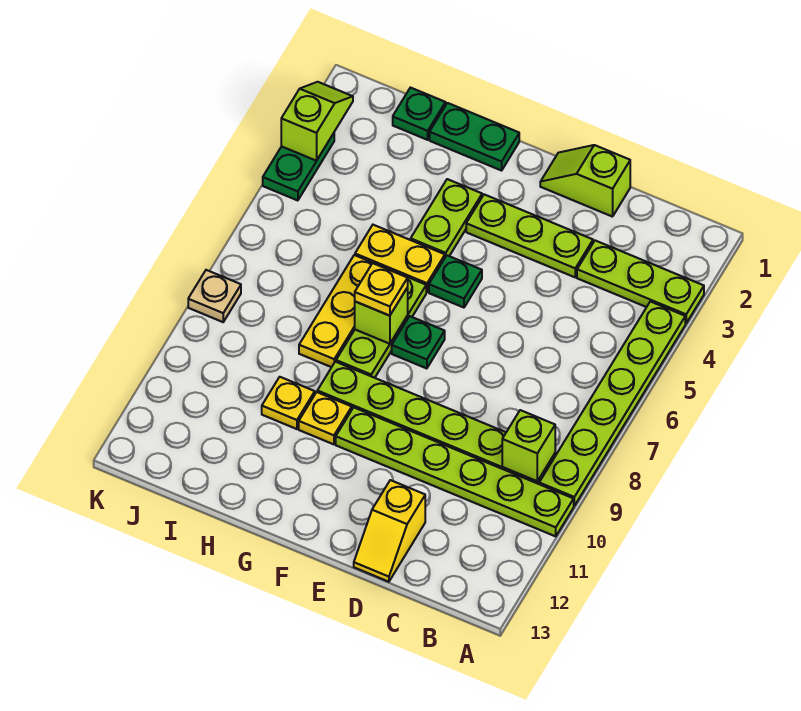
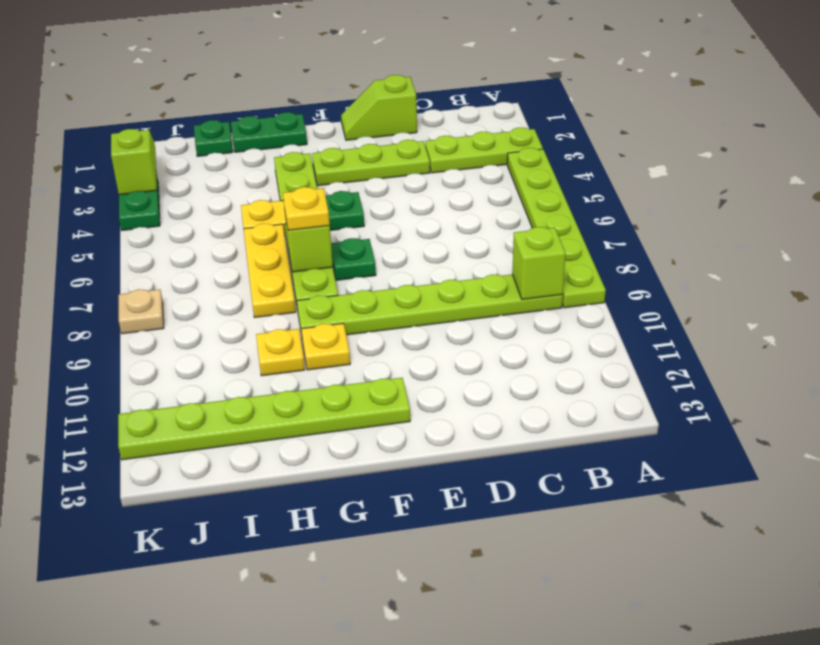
lime 1x6 plate [336,407,574,536] -> lime 1x6 plate moved to [118,378,410,460]
yellow 1x2 slope [354,480,425,582] -> none

